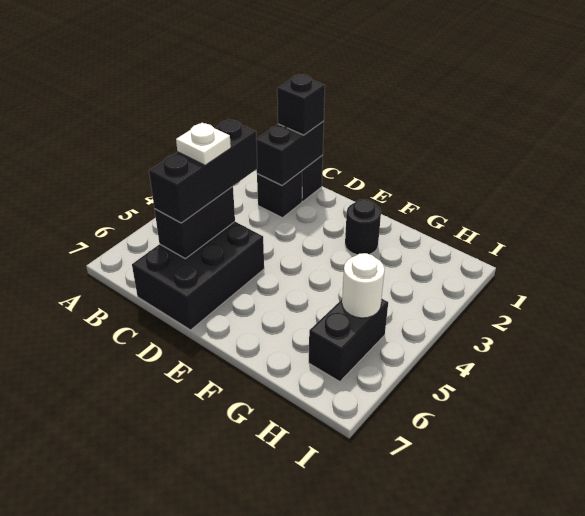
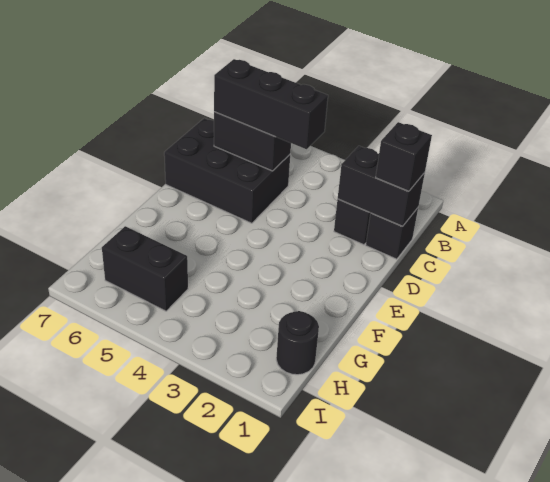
white 1x1 plate [176,123,231,165] -> none
black 1x1 round brick [345,199,381,255] -> black 1x1 round brick moved to [276,311,319,375]
white 1x1 round brick [342,253,384,318] -> none

